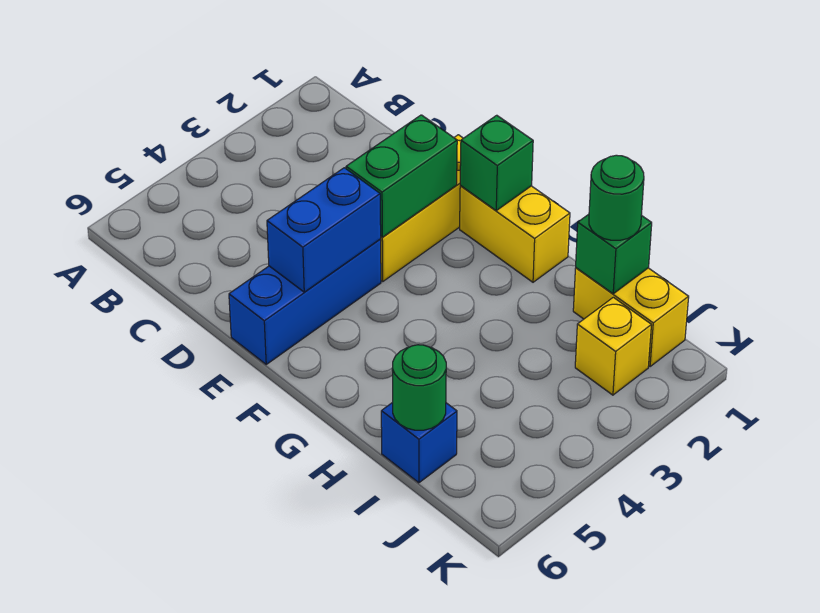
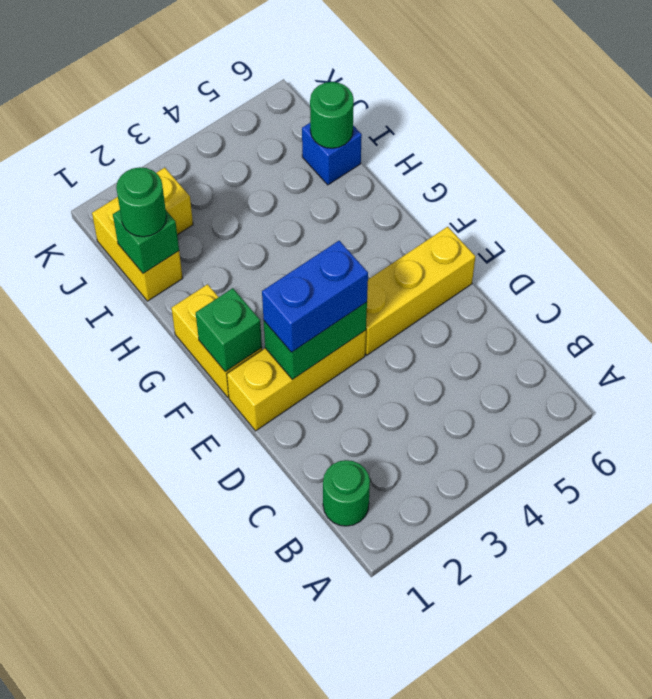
none -> green 1x1 round brick [323,460,370,526]
blue 1x3 brick [229,239,381,364] -> yellow 1x3 brick [365,227,475,355]
blue 1x2 brick [267,168,381,292] -> blue 1x2 brick moved to [262,241,368,352]

